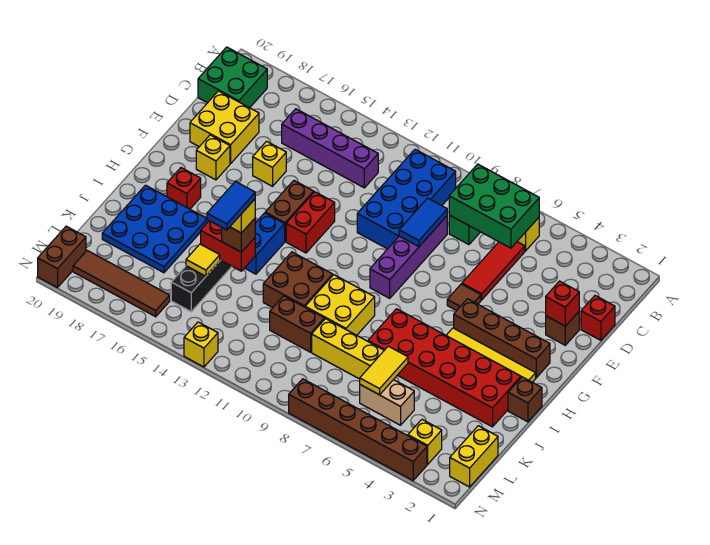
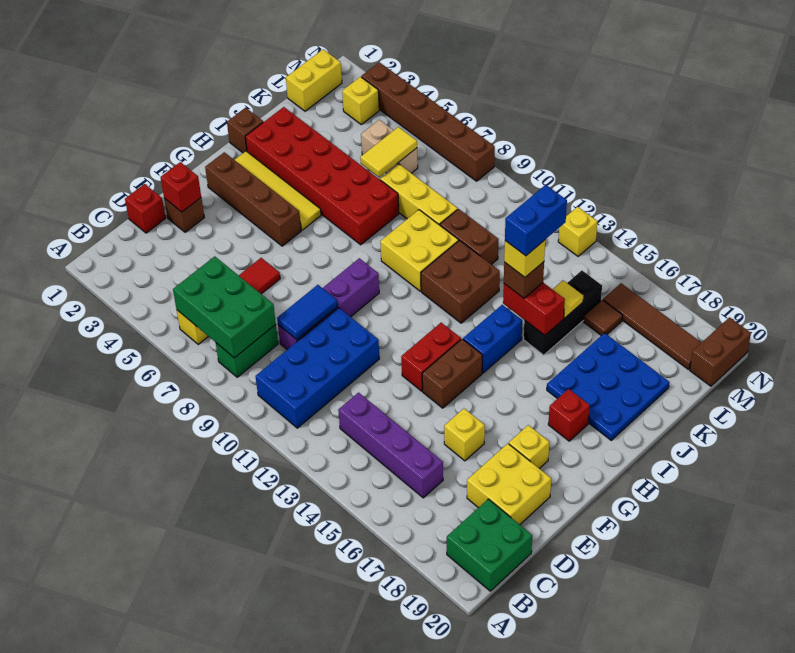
brown 1x1 tile [447,284,481,311] -> brown 1x1 tile moved to [583,300,623,335]
blue 1x2 tile [207,182,255,230] -> blue 1x2 brick [505,185,567,256]

